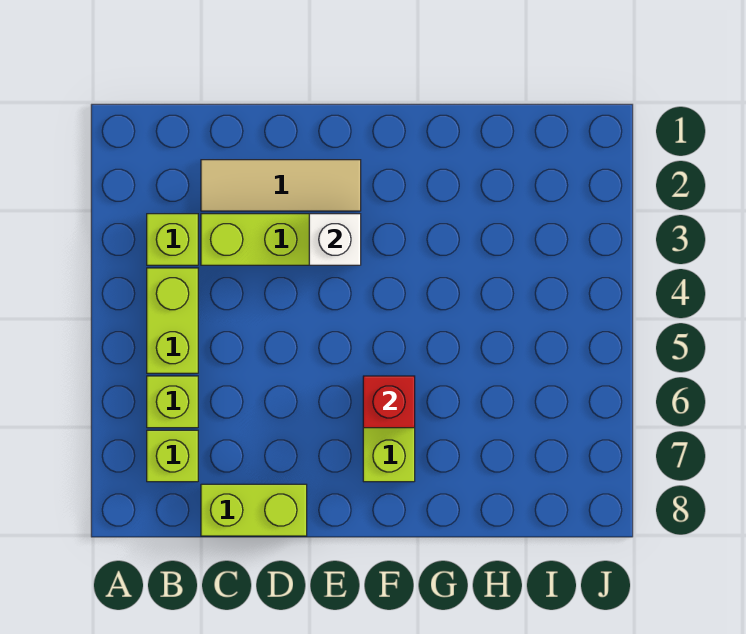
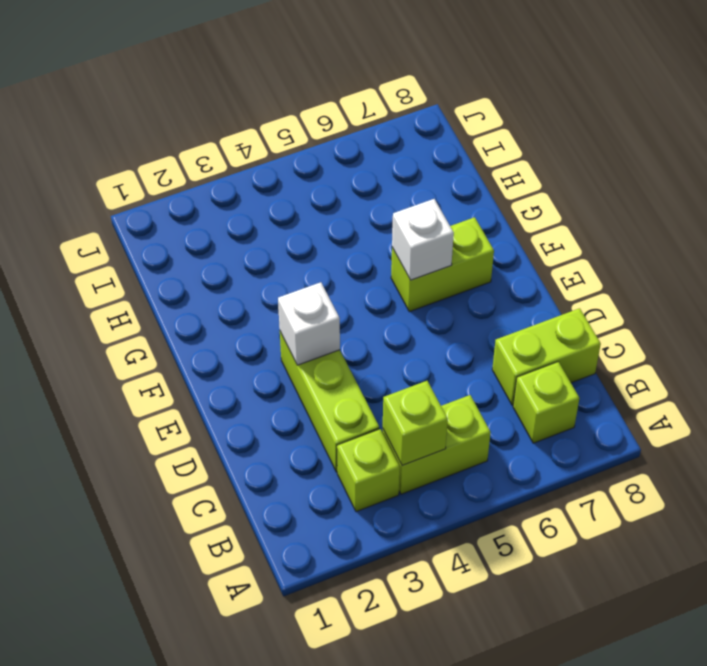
lime 1x1 brick [147,376,198,428] -> lime 1x1 brick moved to [383,381,448,466]
tan 1x3 tile [201,160,361,211] -> none
lime 1x2 brick [201,484,307,536] -> lime 1x2 brick turned to [492,308,601,405]
red 1x1 brick [363,376,415,428] -> white 1x1 brick [392,199,454,280]

